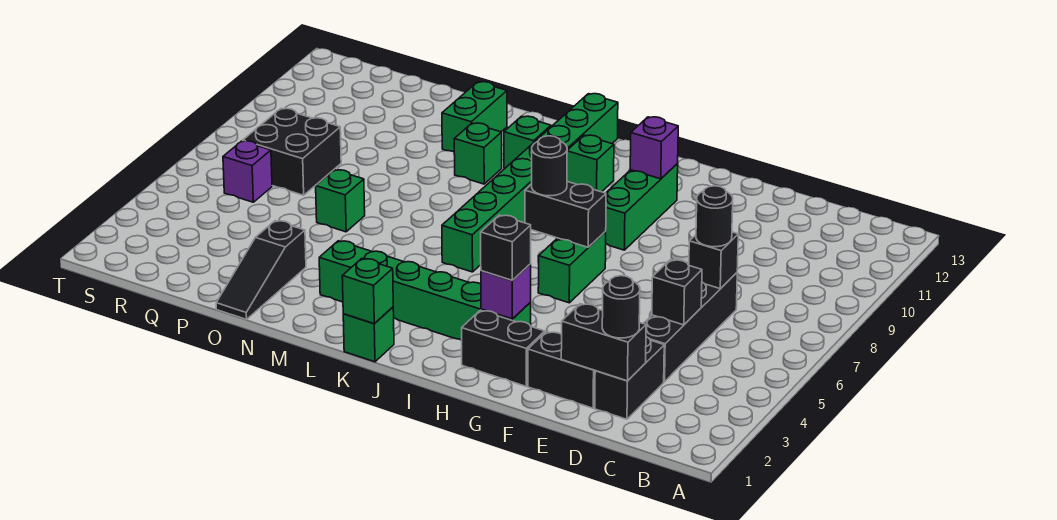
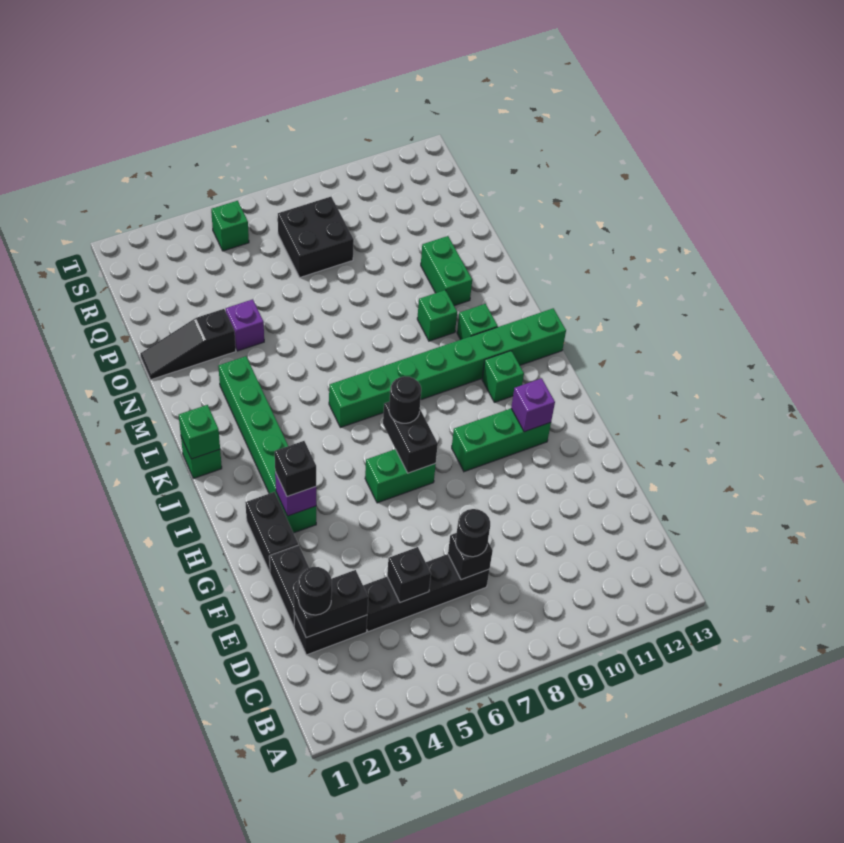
black 1x2 brick [561,304,646,381] -> black 1x2 brick turned to [294,570,368,638]
green 1x2 brick [442,82,507,152] -> green 1x2 brick turned to [421,236,472,306]
green 1x1 brick [316,170,365,232] -> green 1x1 brick moved to [211,201,249,251]
purple 1x1 brick [223,141,272,202] -> purple 1x1 brick moved to [226,299,264,351]

